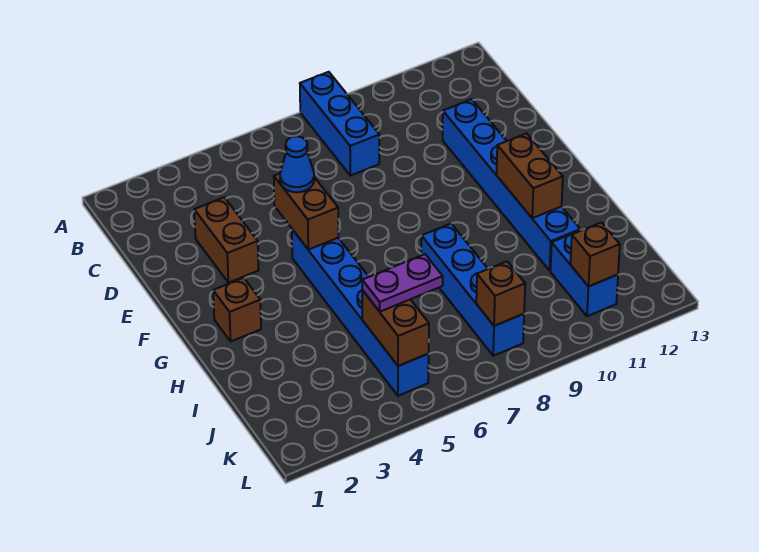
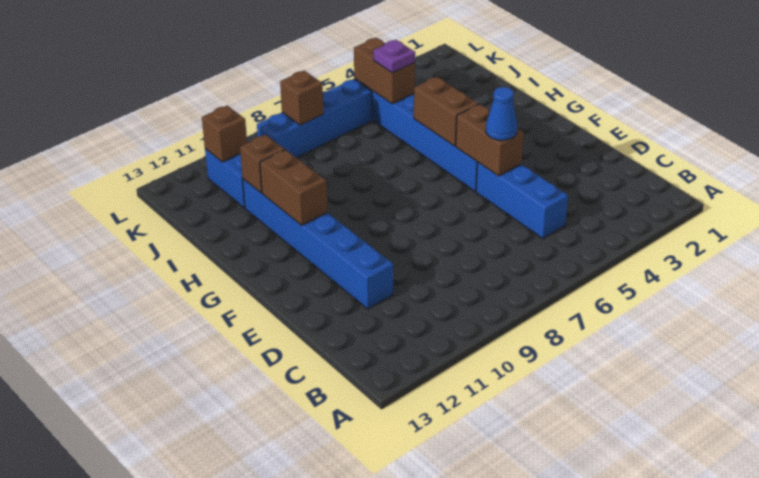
blue 1x3 brick [300,72,379,176] -> blue 1x3 brick moved to [476,162,568,239]
brown 1x2 brick [194,197,259,283] -> brown 1x2 brick moved to [414,77,479,146]
brown 1x1 brick [213,278,261,341] -> brown 1x1 brick moved to [240,135,285,193]
blue 1x4 brick [421,224,524,356] -> blue 1x4 brick turned to [257,79,372,158]
purple 1x2 plate [362,254,443,312] -> purple 1x1 plate [373,40,415,73]

